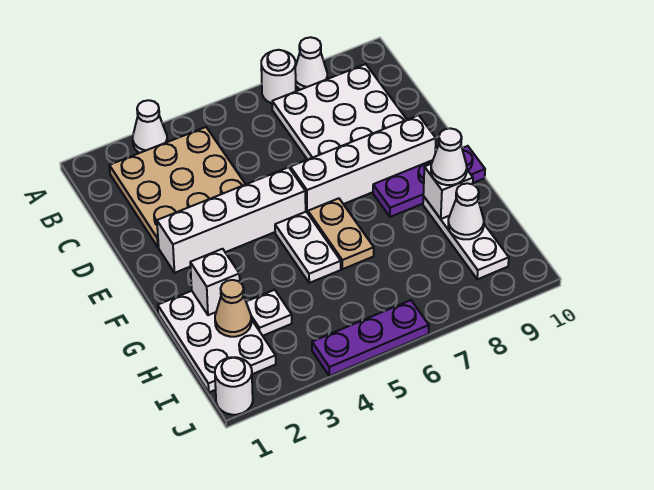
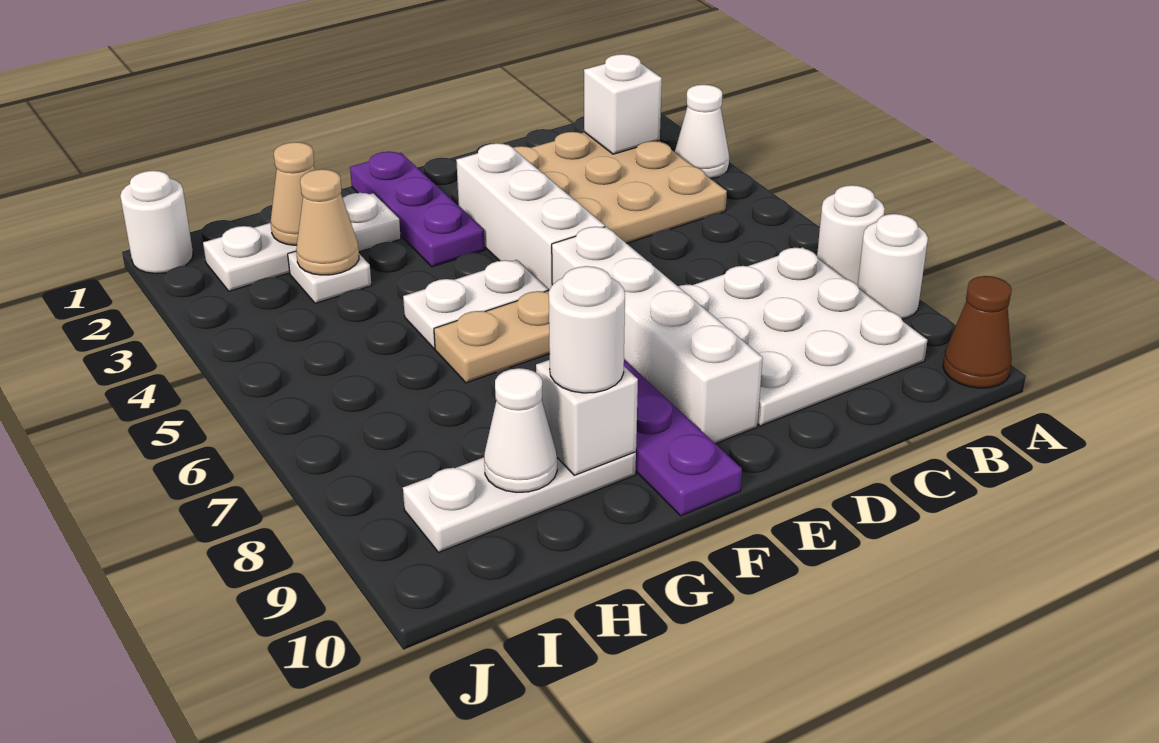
white 1x1 cone [295,37,327,90] -> white 1x1 round brick [858,214,928,319]
none -> brown 1x1 cone [943,276,1012,388]
white 1x4 brick [157,167,306,273] -> white 1x3 brick [456,143,605,290]
white 2x3 plate [158,291,276,392] -> white 1x3 plate [203,193,401,291]
white 1x1 brick [190,249,240,315] -> white 1x1 brick moved to [584,54,662,154]
white 1x1 cone [431,128,467,185] -> white 1x1 round brick [549,266,625,393]
none -> tan 1x1 cone [296,169,359,275]
purple 1x3 plate [312,300,429,376] -> purple 1x3 plate moved to [350,152,485,267]

